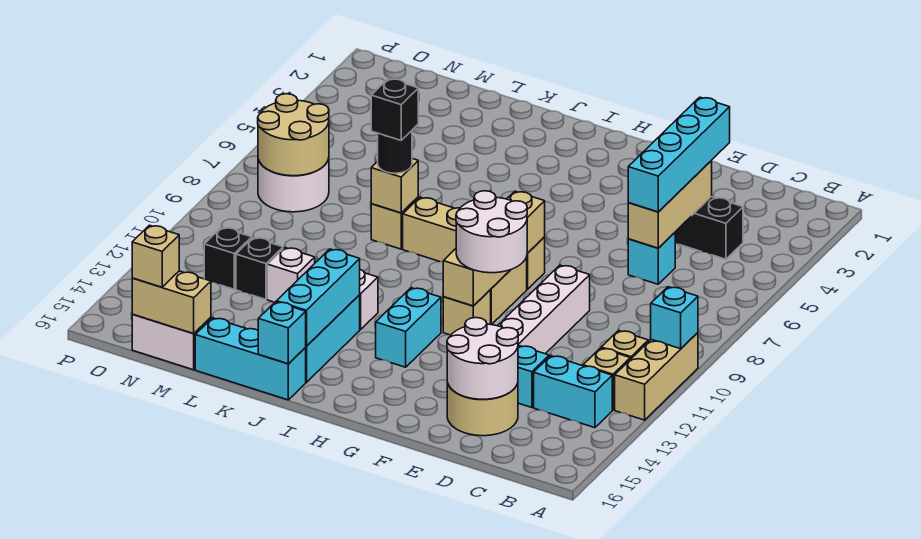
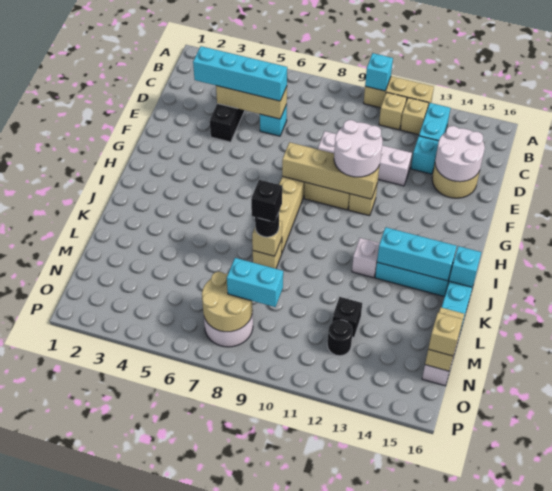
cyan 1x2 brick [376,288,441,367] -> cyan 1x2 brick moved to [226,258,283,307]
white 1x1 brick [267,248,315,302] -> none
black 1x1 brick [204,227,252,289] -> black 1x1 round brick [327,320,353,356]

